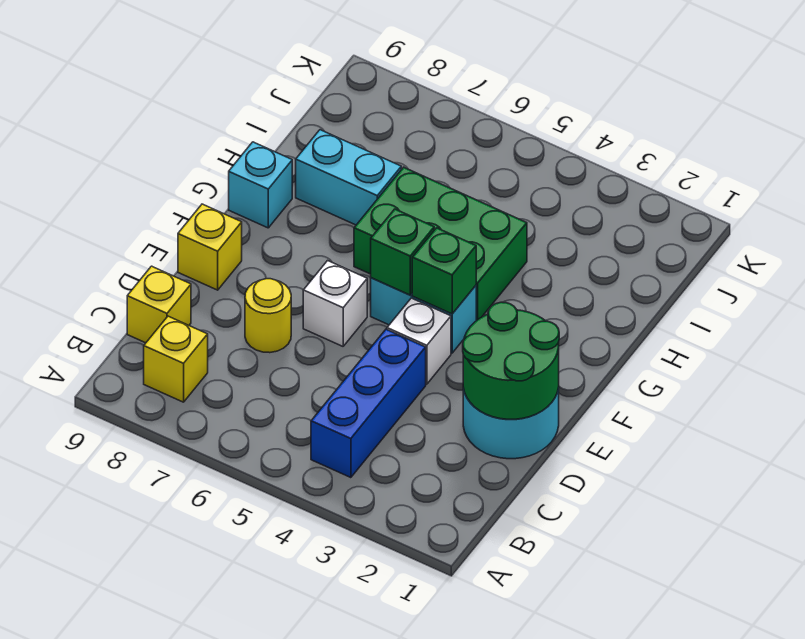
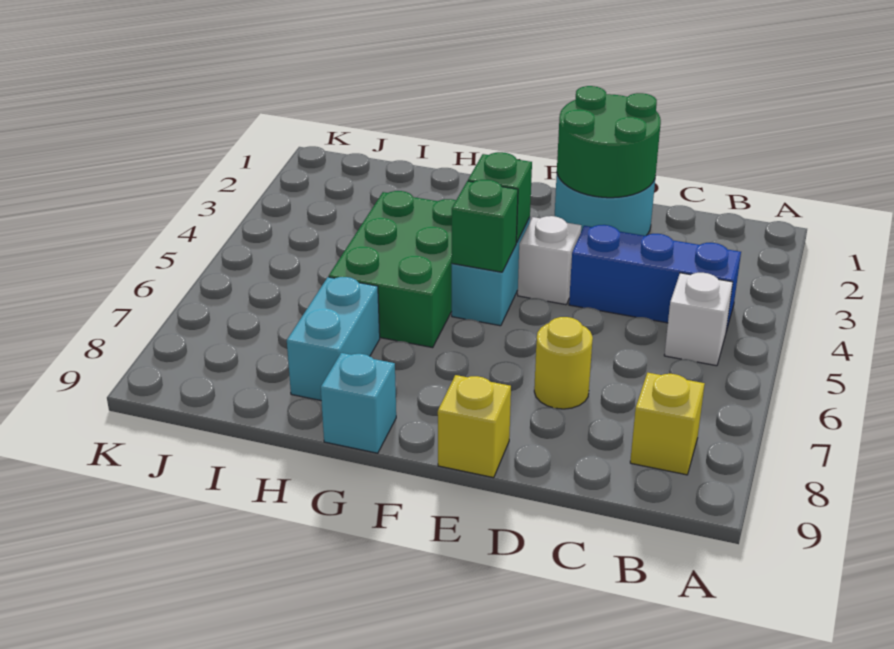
yellow 1x1 brick [127,266,191,343] -> none
white 1x1 brick [303,261,367,346] -> white 1x1 brick moved to [664,273,733,366]

